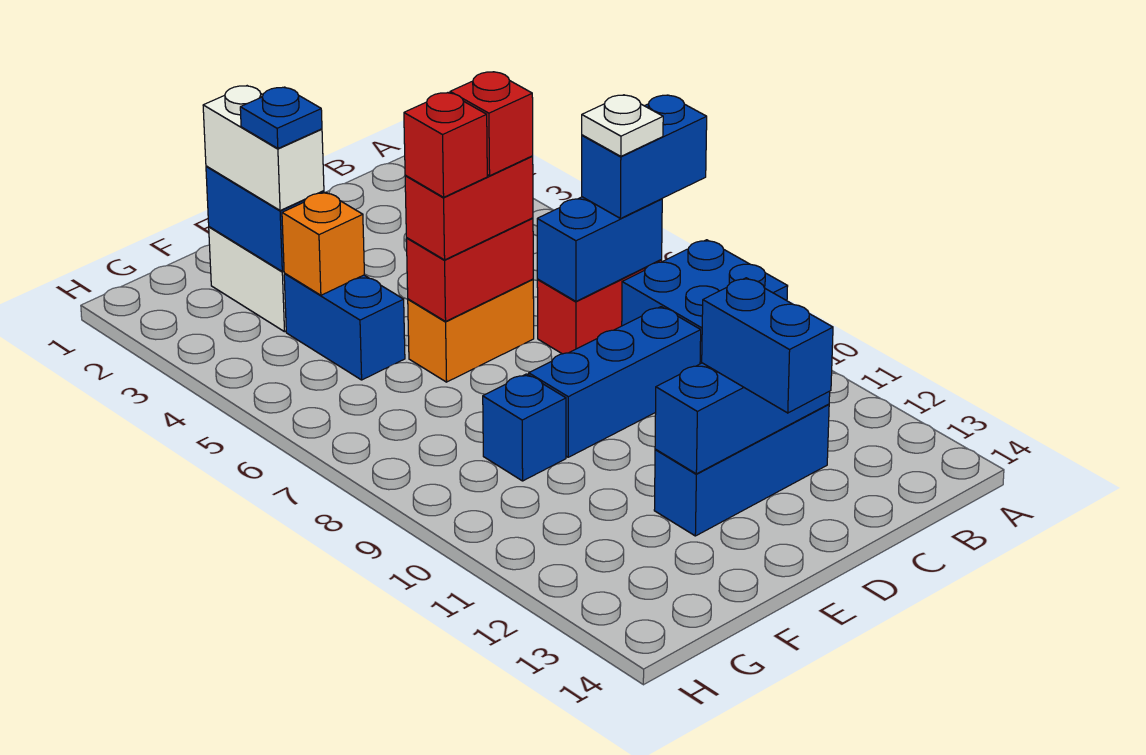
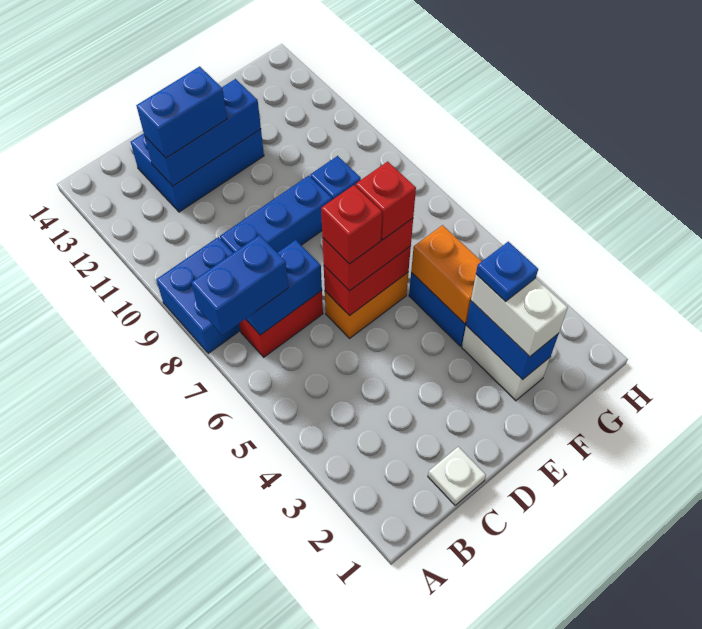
white 1x1 plate [582,95,663,156] -> white 1x1 plate moved to [428,447,486,505]
blue 1x3 brick [654,404,829,536] -> blue 2x3 brick [131,129,264,212]
blue 1x2 brick [702,278,833,413] -> blue 1x2 brick turned to [136,66,227,158]
orange 1x1 brick [282,192,364,295] -> orange 1x2 brick [411,225,482,324]

